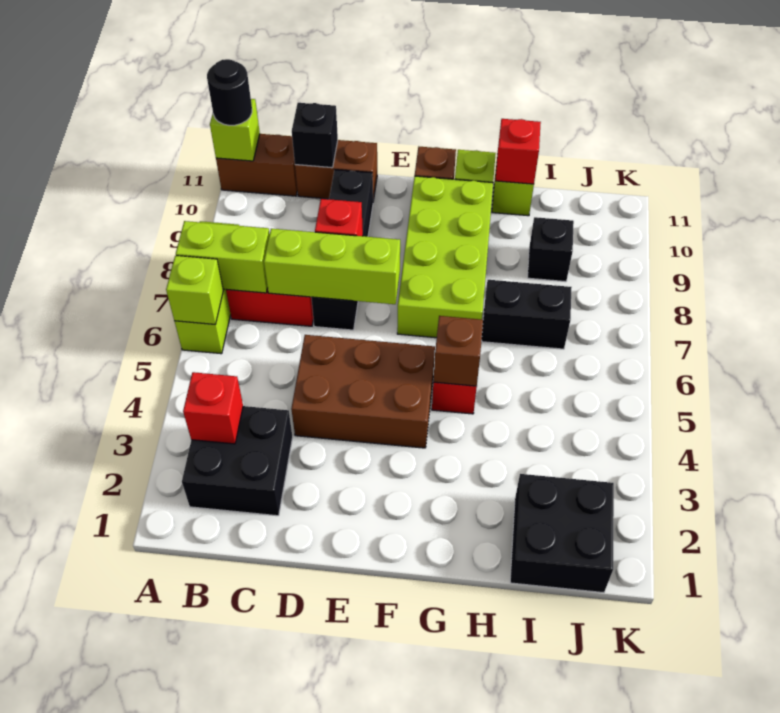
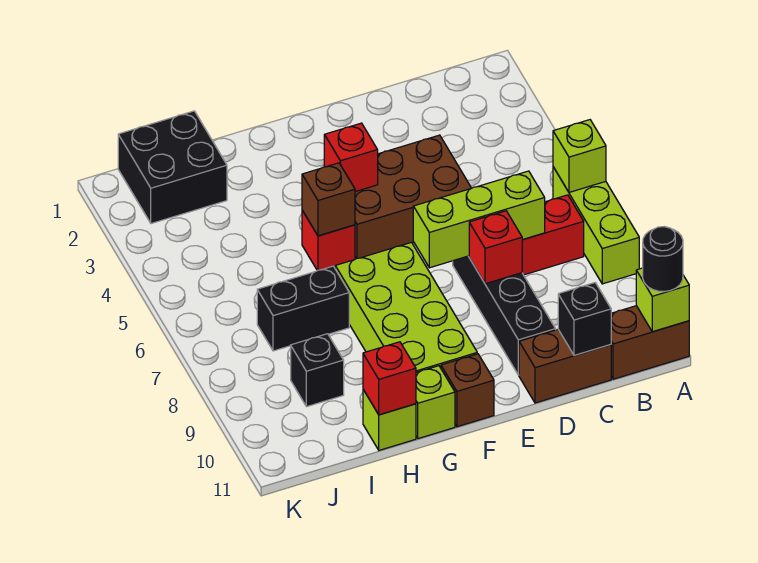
lime 1x2 brick [176,221,270,293] -> none
black 2x2 brick [182,406,293,516] -> none
red 1x1 brick [183,372,243,444] -> red 1x1 brick moved to [324,123,378,192]

